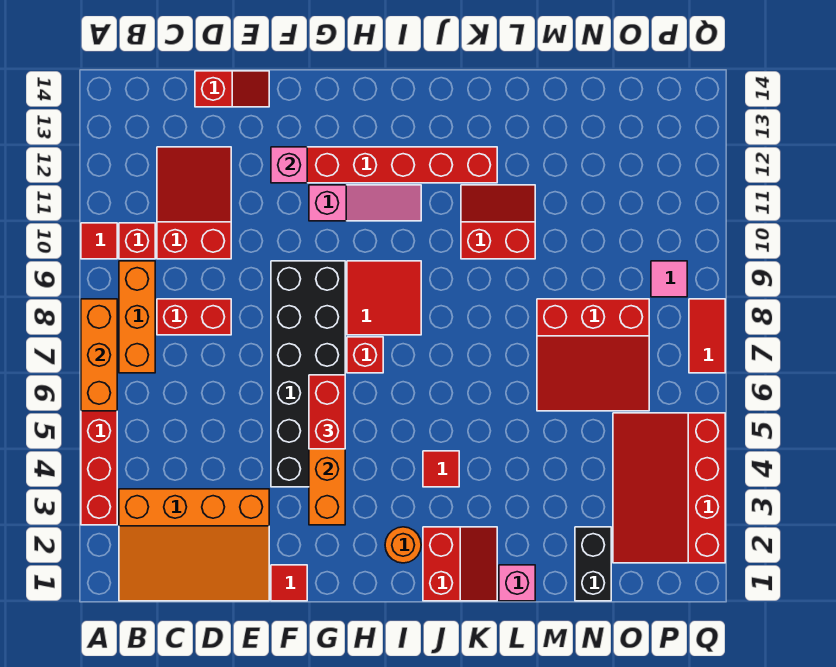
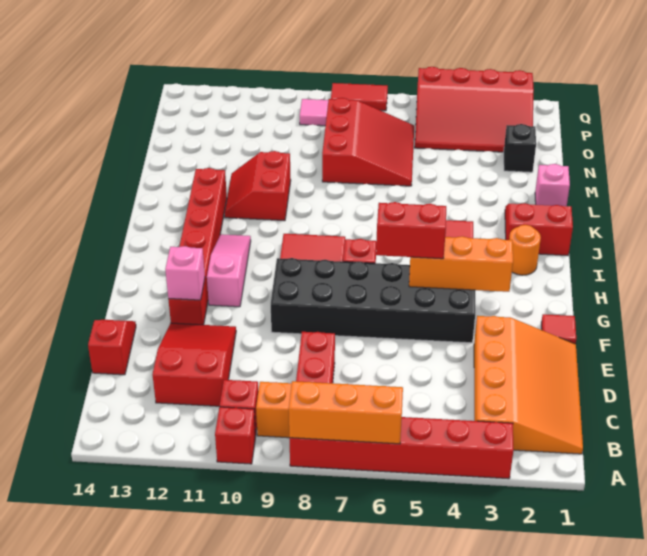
red 1x1 tile [81,223,117,259] -> red 1x1 brick [215,407,256,464]
red 2x3 slope [157,147,231,259] -> red 2x3 slope turned to [153,323,236,406]
black 1x2 brick [575,527,611,601] -> black 1x1 brick [504,124,536,172]

